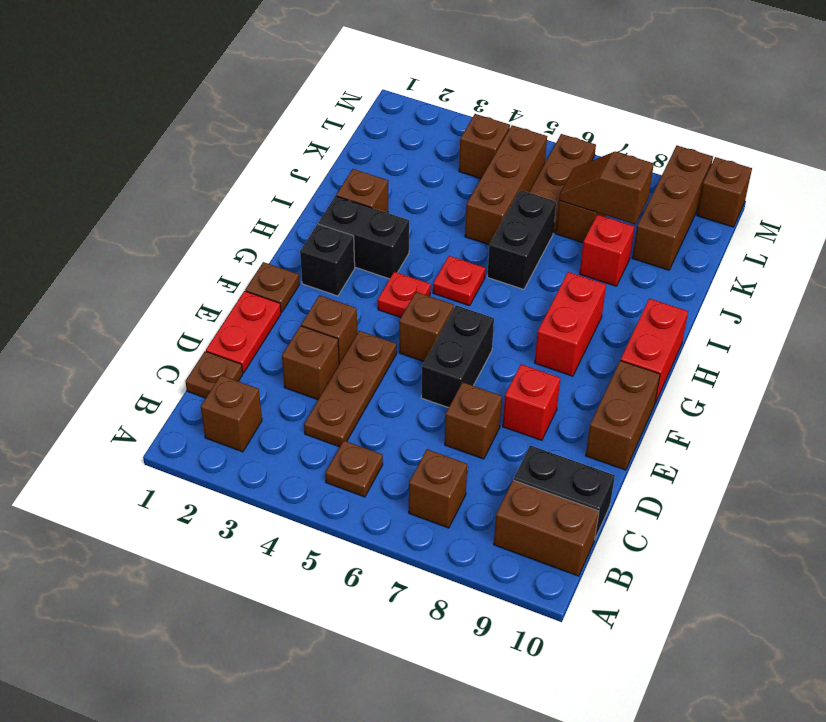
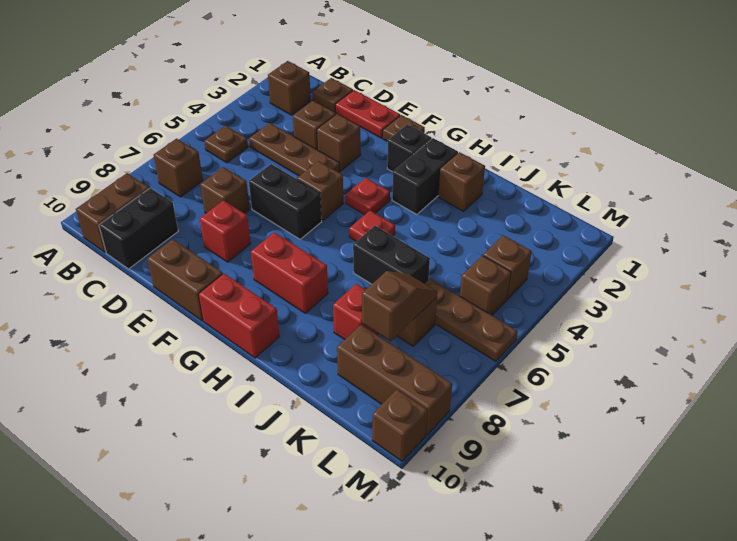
brown 1x3 brick [465,125,547,245] -> brown 1x1 brick [460,256,511,315]

